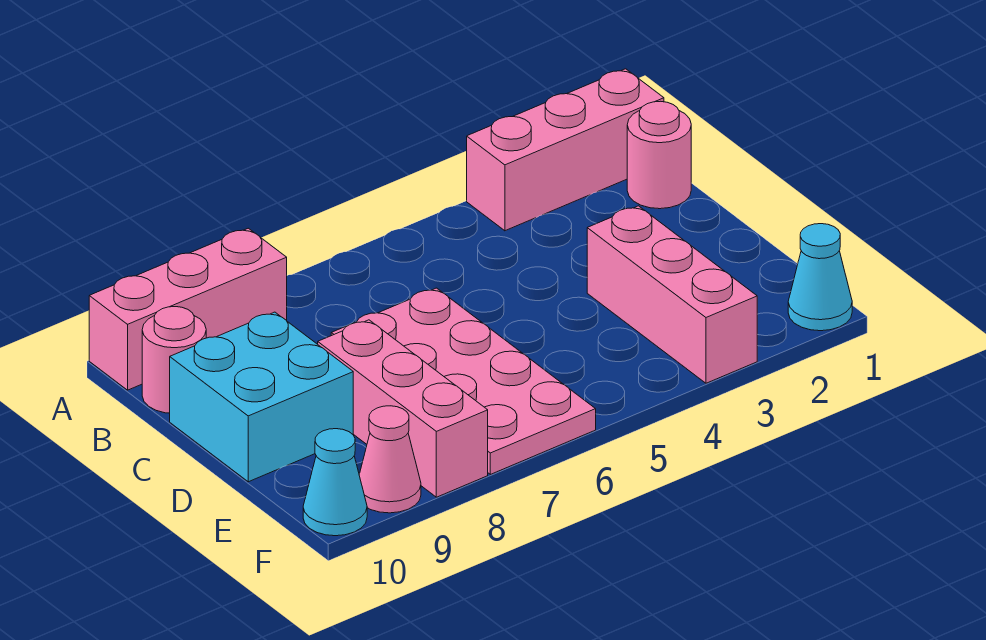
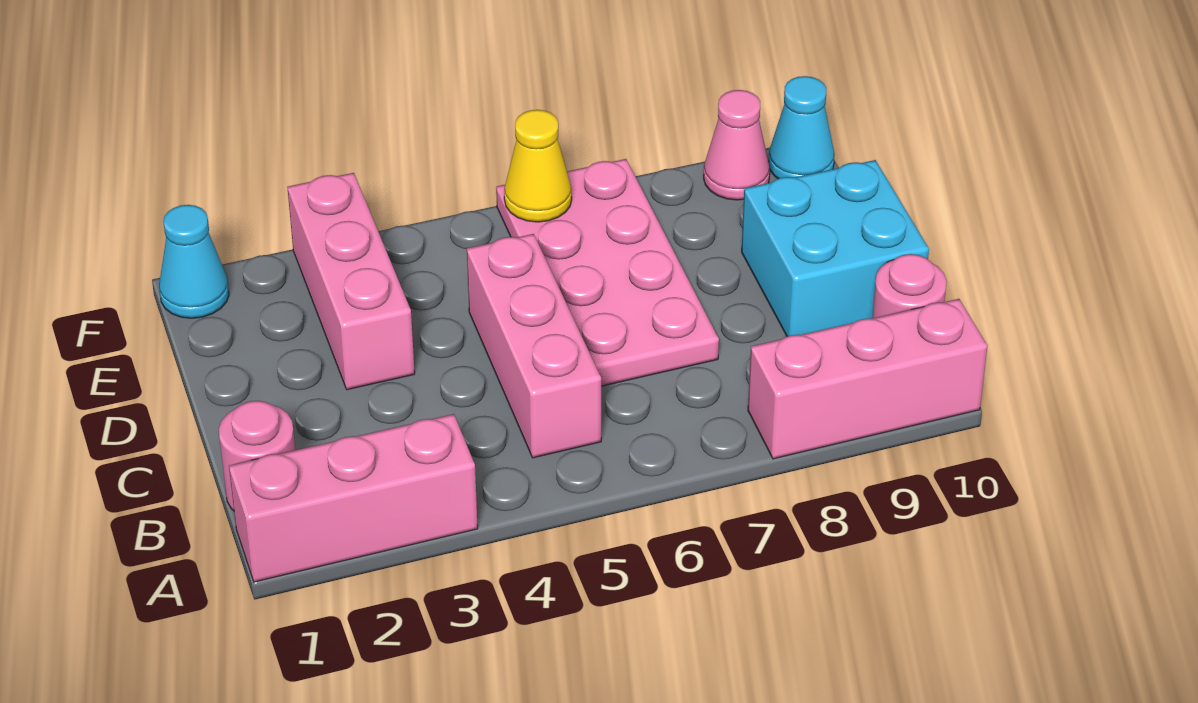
pink 1x3 brick [318,320,488,497] -> pink 1x3 brick moved to [467,234,601,458]
none -> yellow 1x1 cone [504,110,572,222]

